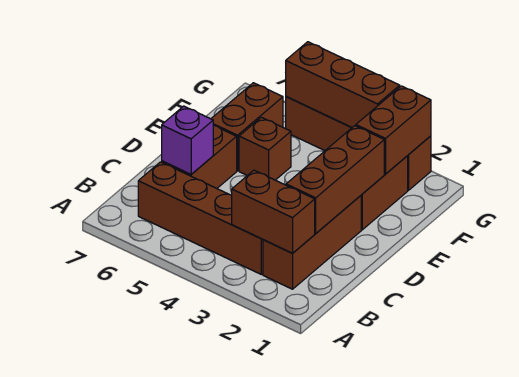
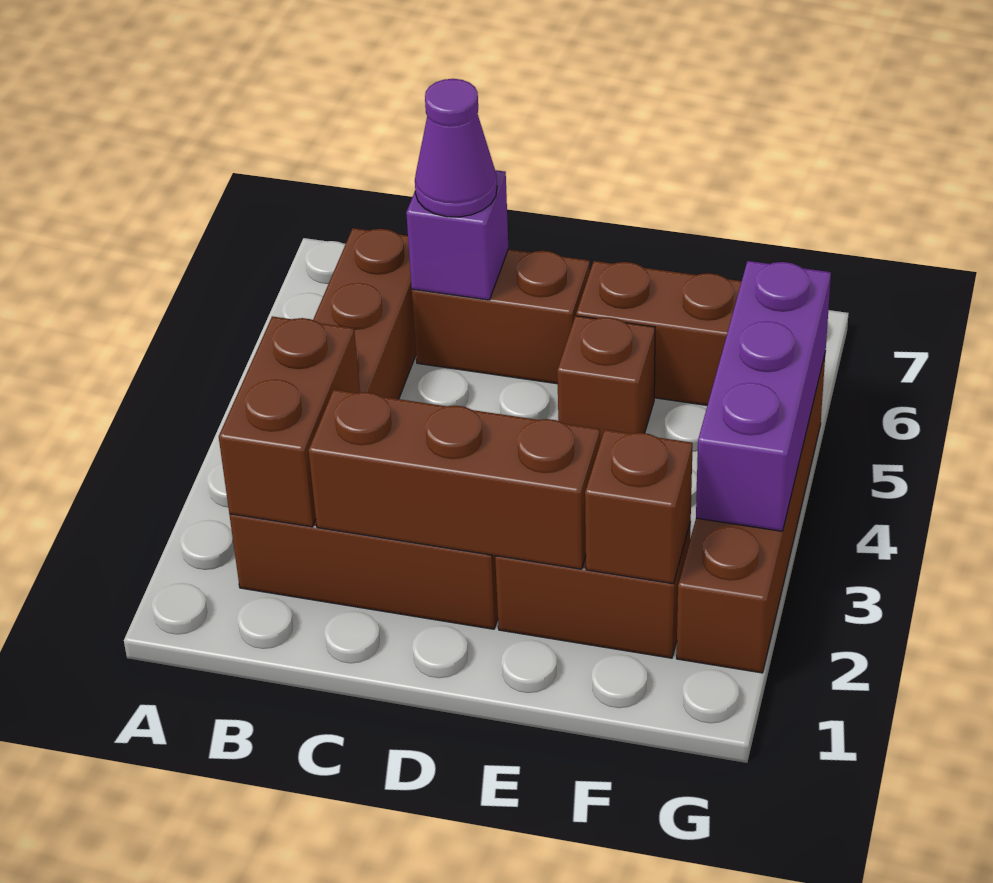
none -> purple 1x1 cone [415,79,497,217]
brown 1x2 brick [356,86,431,174] -> brown 1x1 brick [585,430,693,584]
brown 1x3 brick [286,42,400,127] -> purple 1x3 brick [696,261,831,531]

